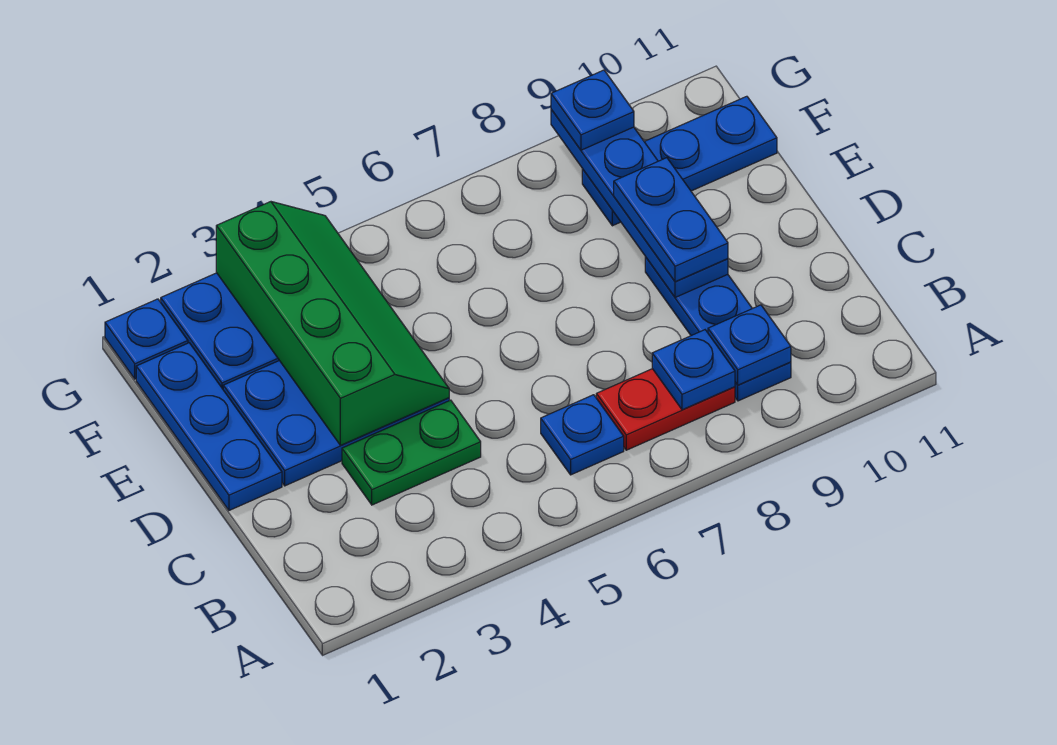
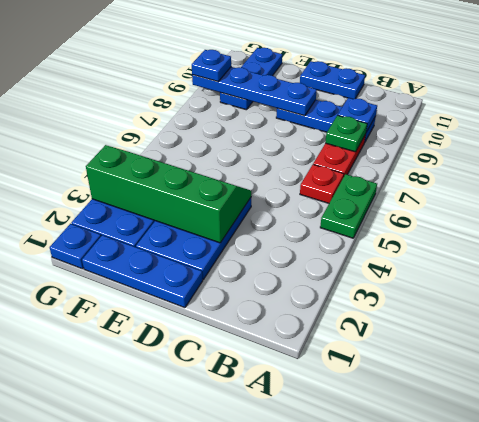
blue 1x1 plate [541,395,624,475] -> red 1x1 plate [300,165,344,203]
blue 1x1 plate [652,330,735,410] -> green 1x1 plate [325,115,367,152]
green 1x2 plate [342,400,481,505] -> green 1x2 plate moved to [320,174,377,238]
blue 1x2 plate [614,158,728,282] -> blue 1x2 plate moved to [300,61,365,99]

